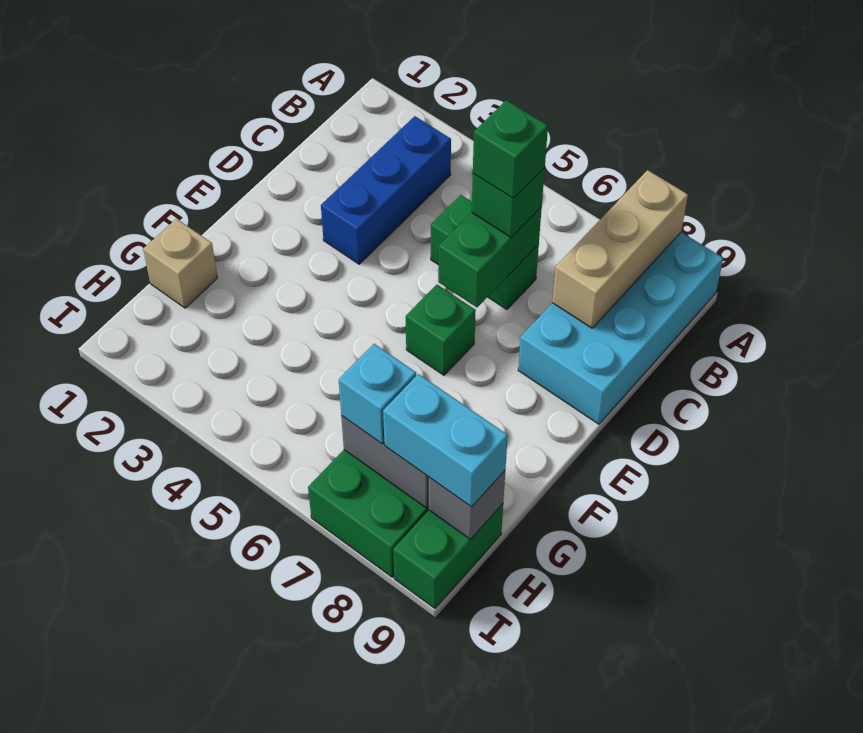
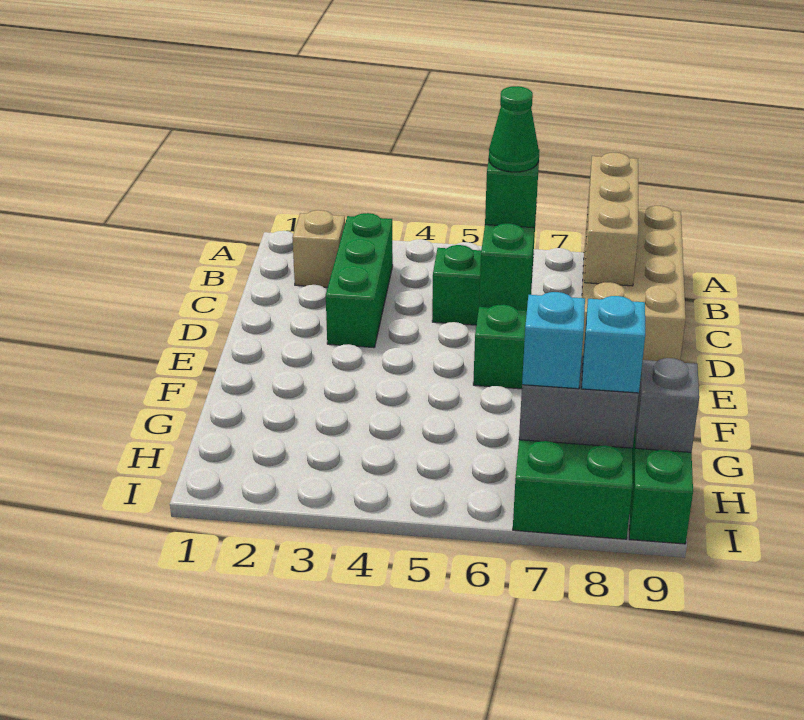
cyan 2x4 brick [518,232,723,424] -> tan 2x4 brick [582,206,686,361]
blue 1x3 brick [321,116,451,264] -> green 1x3 brick [326,213,393,348]
green 1x1 brick [473,100,548,198] -> green 1x1 cone [489,86,539,172]
tan 1x1 brick [143,219,217,308] -> tan 1x1 brick moved to [292,210,345,287]
cyan 1x2 brick [383,374,508,507] -> cyan 1x1 brick [582,296,645,393]

